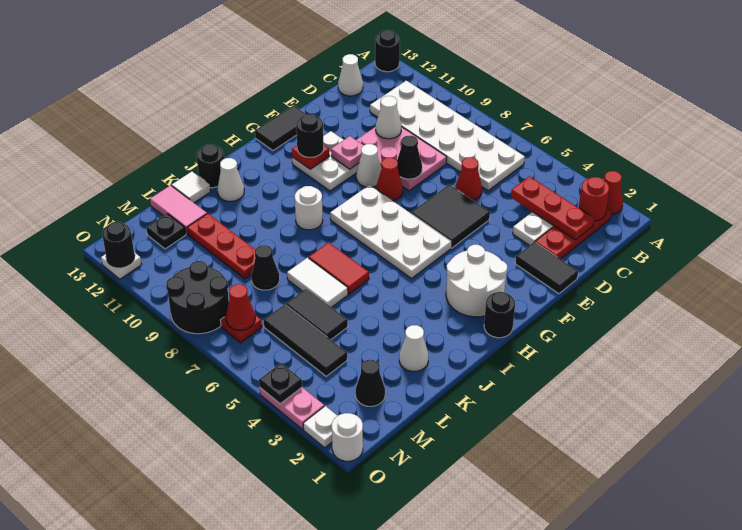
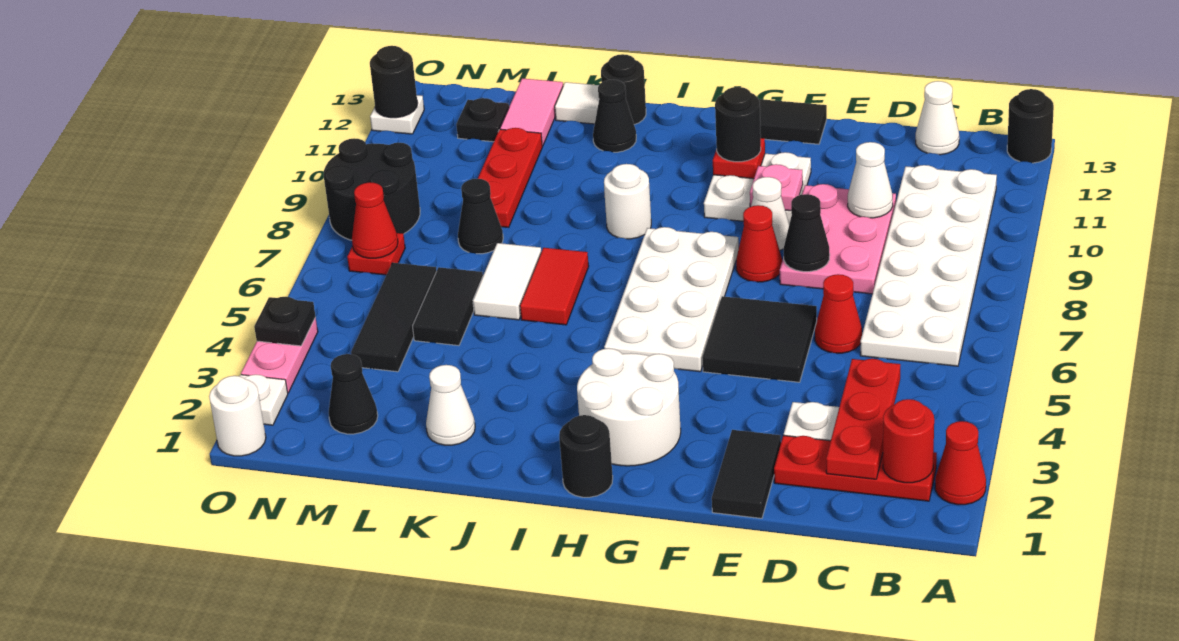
white 1x1 cone [217,158,244,201] -> black 1x1 cone [593,80,636,152]

